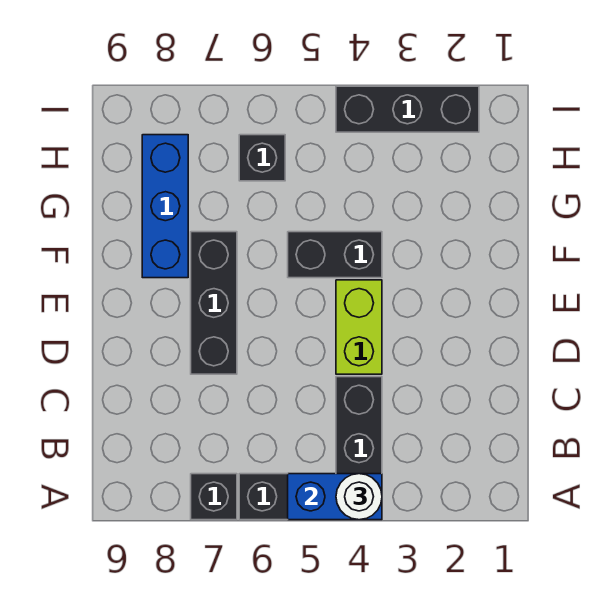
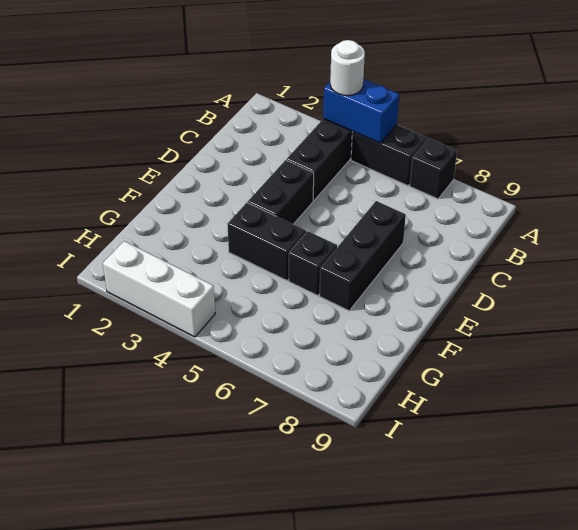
lime 1x2 brick [336,280,382,374] -> black 1x2 brick [248,160,314,224]
blue 1x3 brick [142,135,188,278] -> none
black 1x1 brick [239,135,285,181] -> black 1x1 brick moved to [289,231,337,296]
black 1x3 brick [336,86,479,132] -> white 1x3 brick [103,241,215,337]

